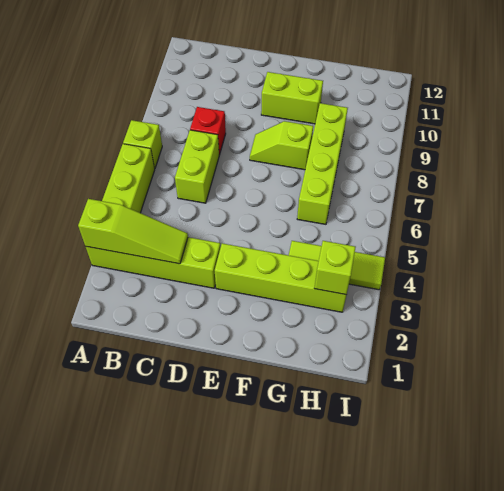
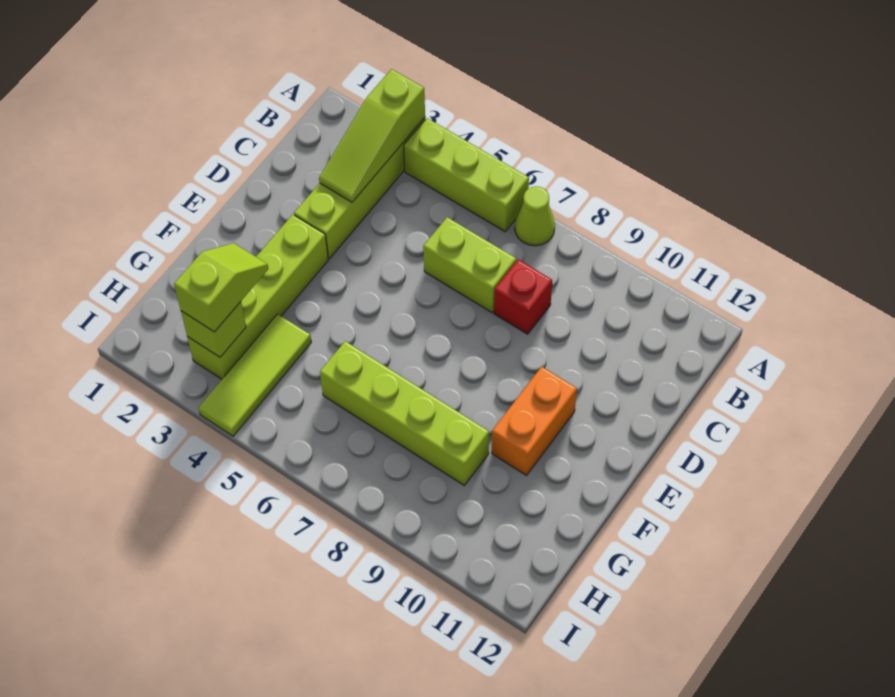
lime 1x1 brick [123,120,162,169] -> lime 1x1 cone [515,186,555,246]
lime 1x2 slope [250,121,313,170] -> lime 1x2 slope moved to [174,243,268,332]
lime 1x2 brick [261,72,323,124] -> orange 1x2 brick [492,367,577,475]

